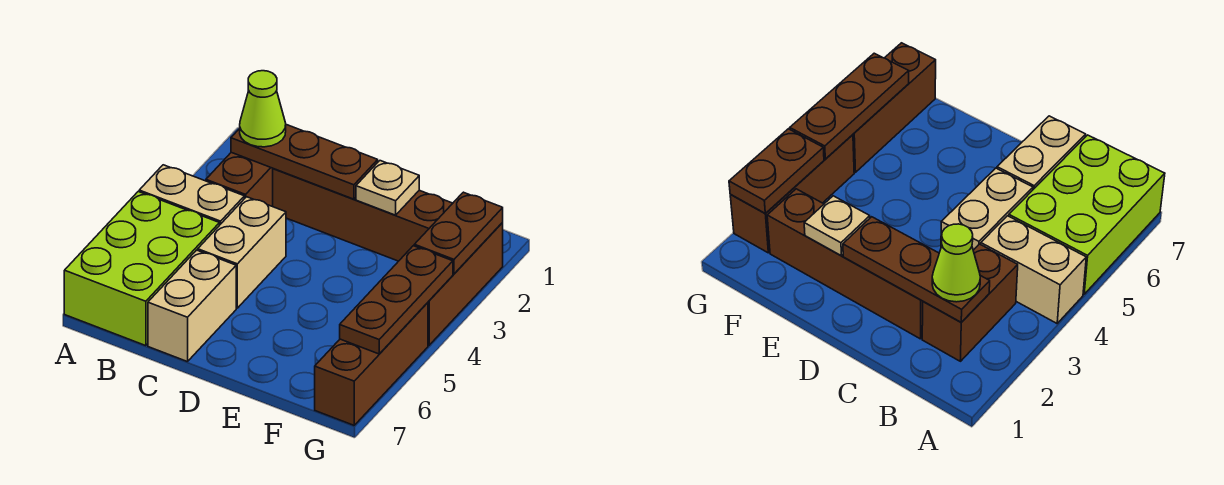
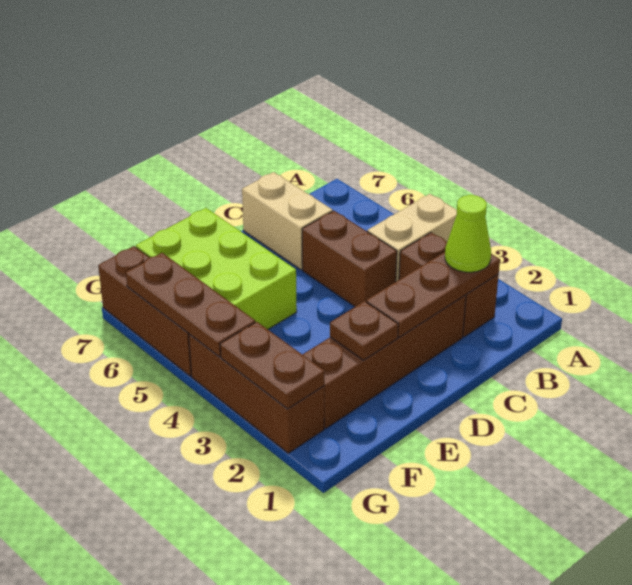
lime 2x3 brick [64,192,220,346] -> lime 2x3 brick moved to [136,208,297,329]
tan 1x2 brick [198,197,286,308] -> brown 1x2 brick [302,211,397,307]
tan 1x1 plate [356,161,419,215] -> brown 1x1 plate [330,301,398,360]

